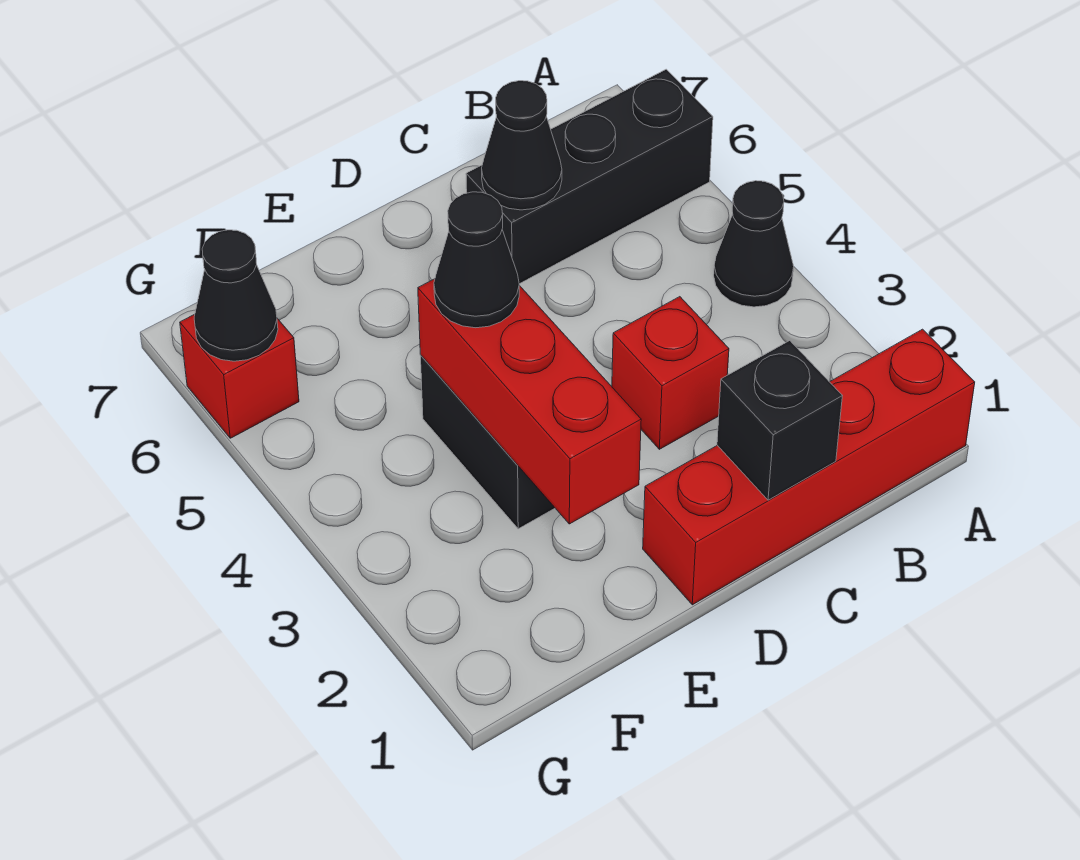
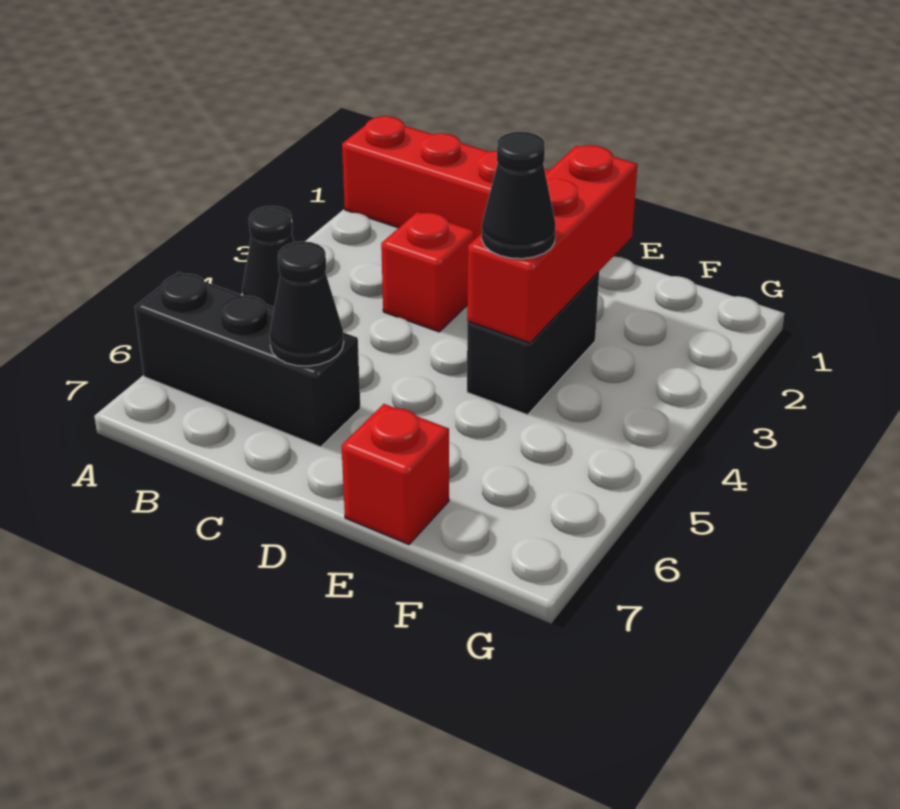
black 1x1 brick [717,341,842,500] -> none
red 1x1 brick [180,315,299,438] -> red 1x1 brick moved to [342,404,449,544]
black 1x1 cone [194,230,278,361] -> none

